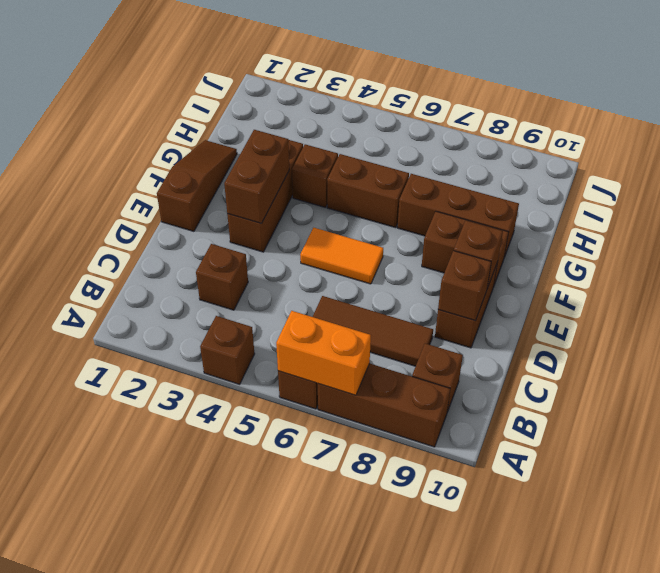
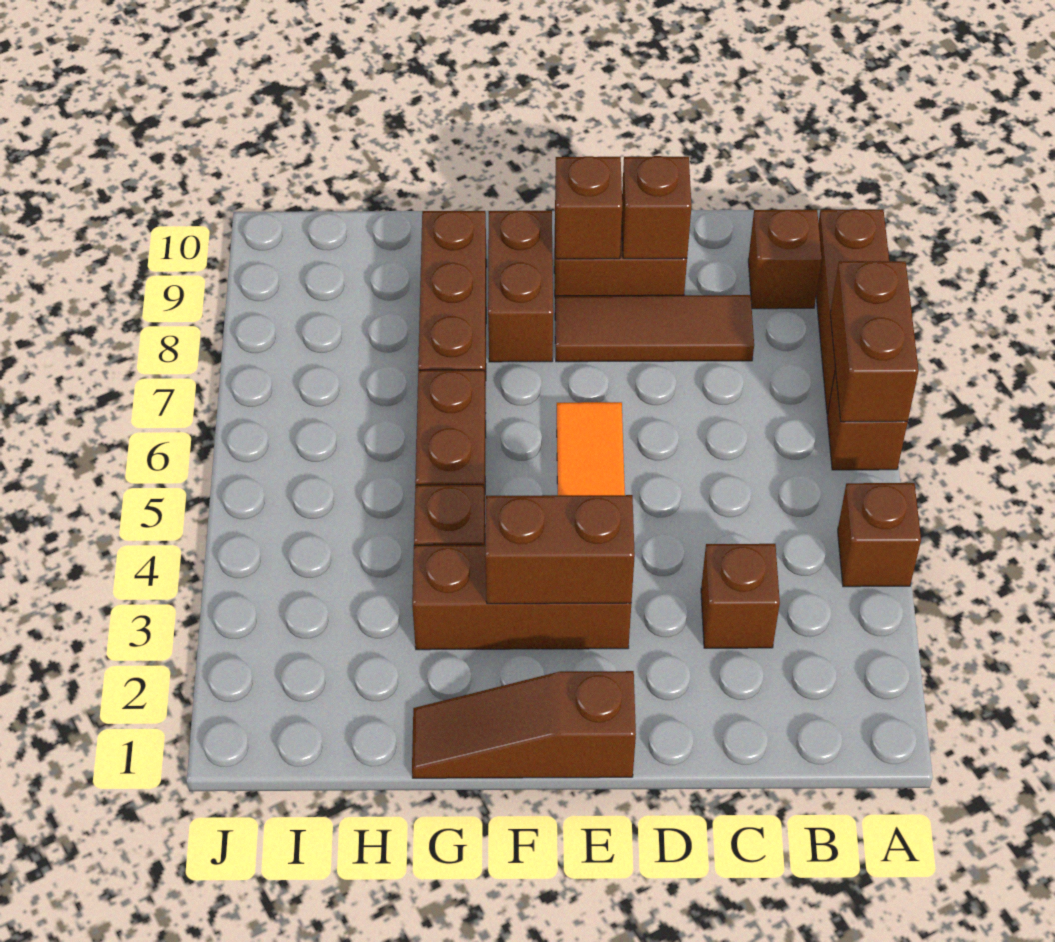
orange 1x2 brick [276,311,371,395] -> brown 1x2 brick [830,261,919,422]
brown 1x3 tile [313,296,433,366] -> brown 1x3 tile turned to [555,295,754,362]

